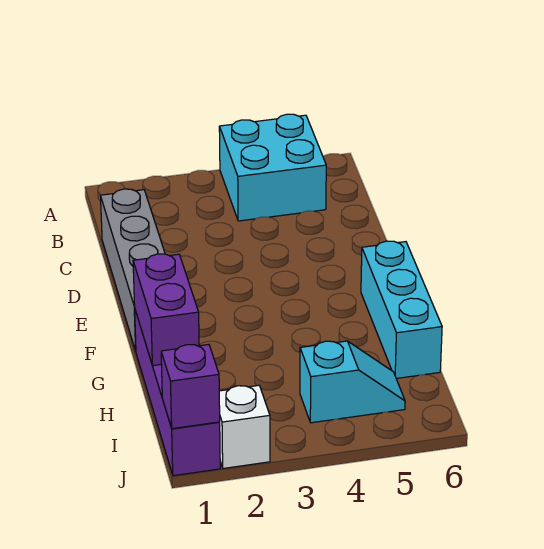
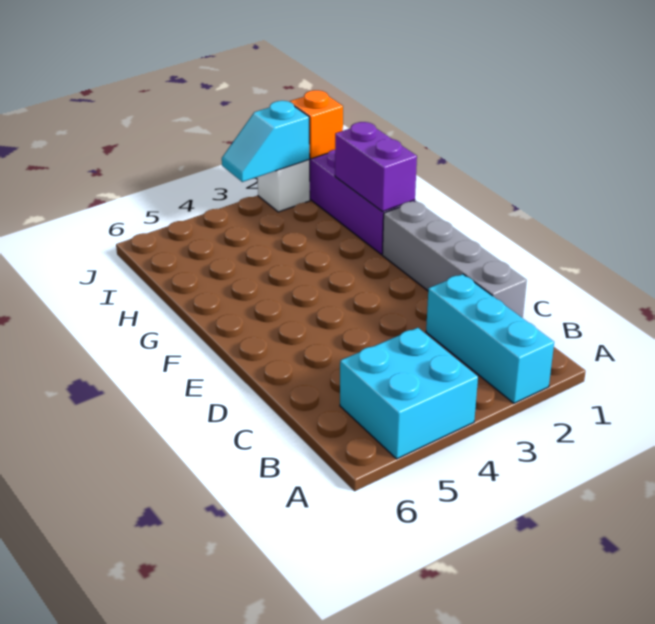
cyan 1x3 brick [361,241,442,378] -> cyan 1x3 brick moved to [426,274,554,403]
cyan 1x2 slope [300,341,405,423] -> cyan 1x2 slope moved to [222,101,310,182]
purple 1x1 brick [161,345,220,429] -> orange 1x1 brick [290,90,343,159]

